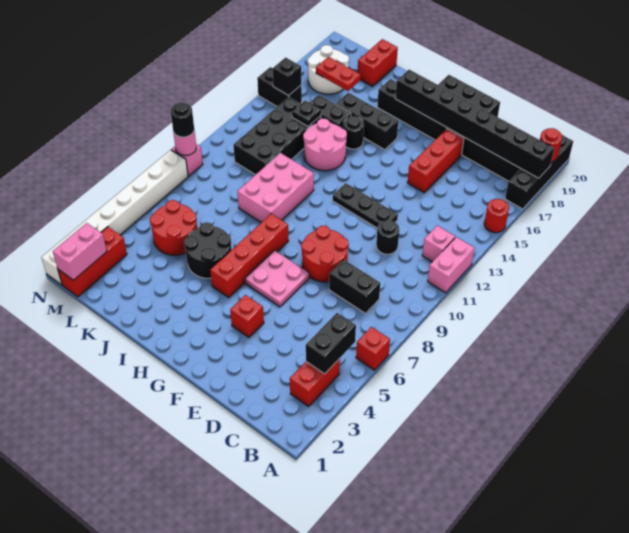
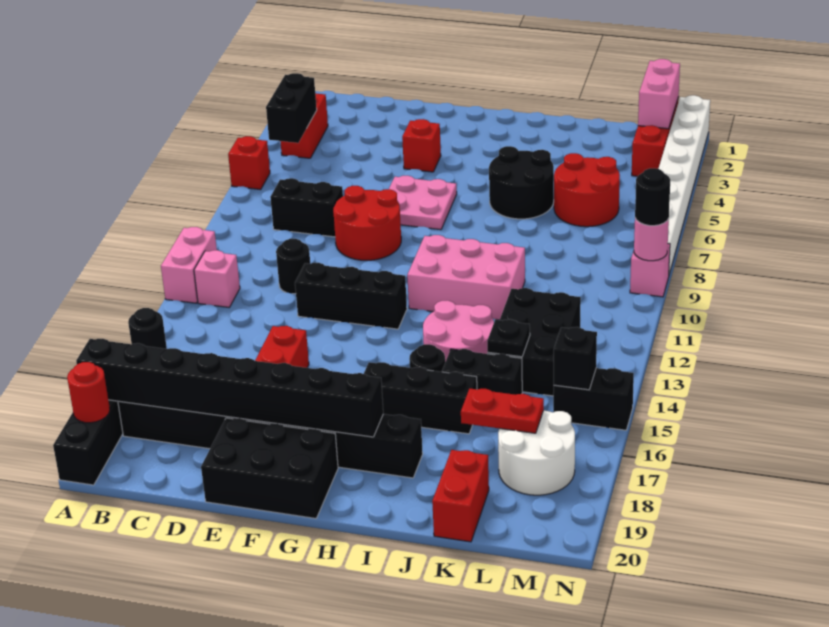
red 1x1 round brick [484,199,509,233] -> black 1x1 round brick [128,308,167,349]
black 1x3 plate [332,183,398,228] -> black 1x3 brick [295,263,407,329]
red 1x4 brick [210,214,288,298] -> none
pink 2x3 brick [237,153,314,222] -> pink 2x3 brick turned to [407,235,525,320]
black 2x4 brick [233,97,321,175] -> black 2x3 brick [487,288,581,396]

